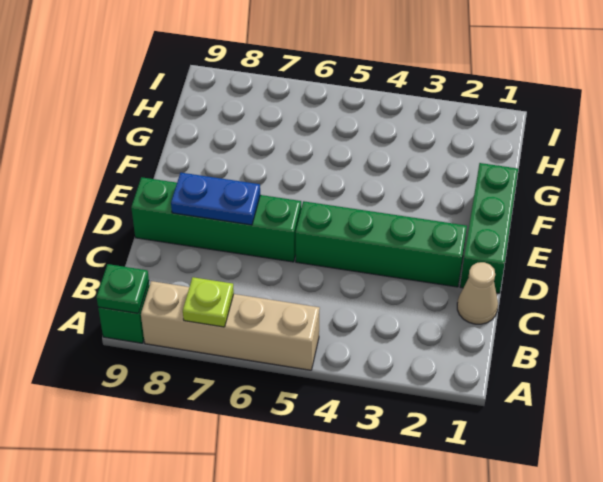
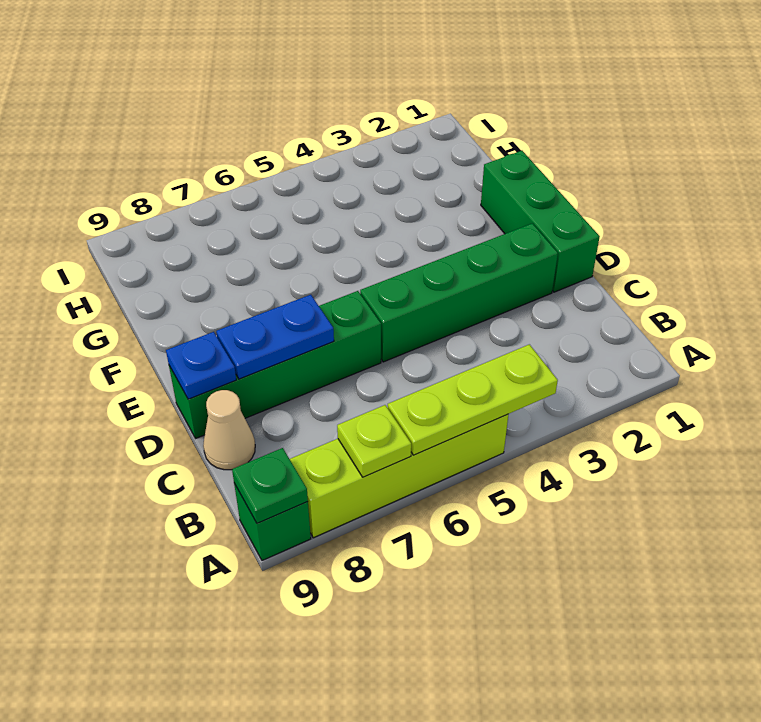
none -> lime 1x3 plate [388,344,558,455]
tan 1x4 brick [141,281,320,370] -> lime 1x4 brick [290,414,508,538]
tan 1x1 cone [457,262,498,324] -> tan 1x1 cone moved to [203,390,255,470]
none -> blue 1x1 plate [166,332,236,399]

